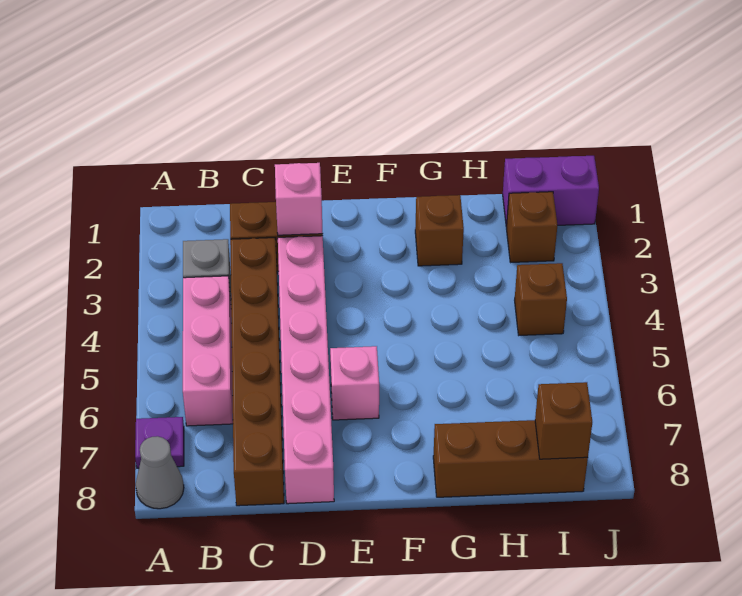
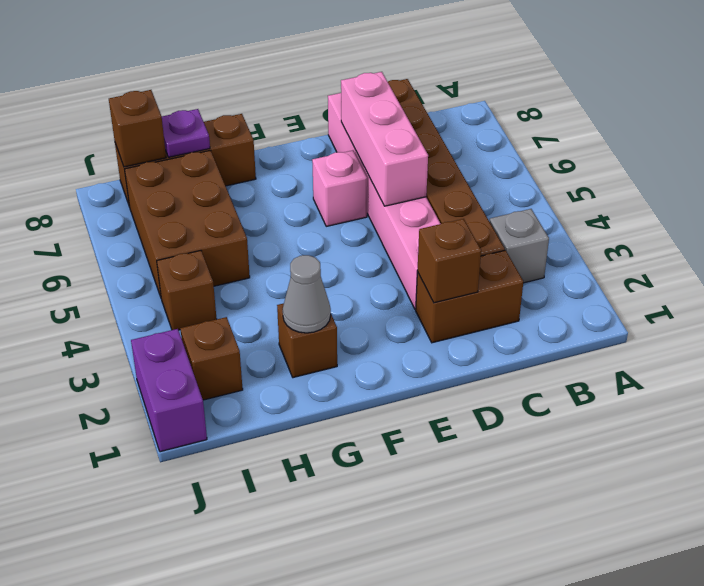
purple 1x1 plate [135,417,184,468] -> purple 1x1 plate moved to [162,109,210,157]
grey 1x1 cone [136,436,184,509] -> grey 1x1 cone moved to [283,255,331,333]
pink 1x3 brick [183,276,233,426] -> pink 1x3 brick moved to [341,72,428,206]
pink 1x1 brick [275,163,323,235] -> brown 1x1 brick [417,219,481,303]
none -> brown 2x3 brick [124,150,250,297]
purple 1x2 brick [503,156,599,227] -> purple 1x2 brick turned to [131,329,207,452]

